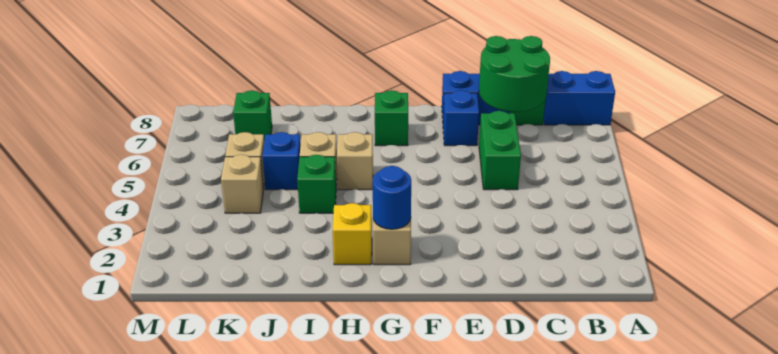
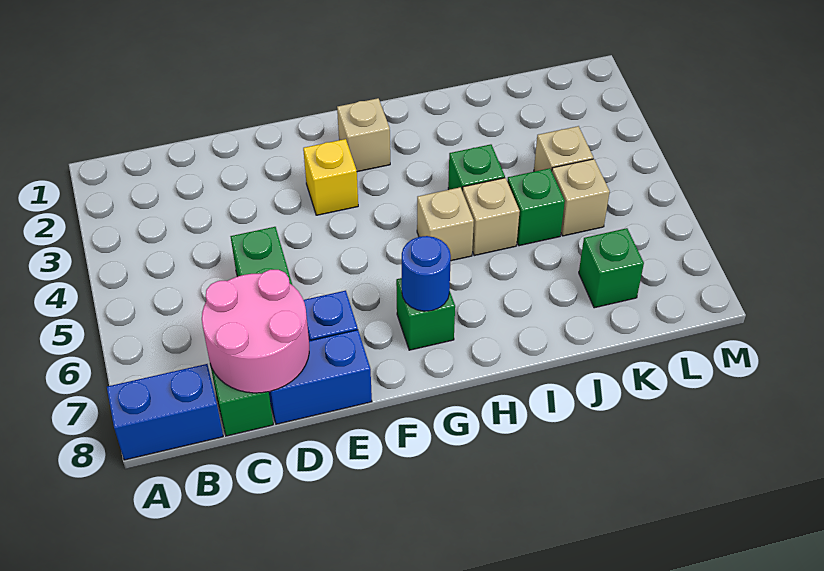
green 2x2 round brick [479,36,550,112] -> pink 2x2 round brick [202,270,309,393]
blue 1x1 round brick [373,166,411,229] -> blue 1x1 round brick moved to [402,236,451,311]
yellow 1x1 brick [333,203,372,265] -> yellow 1x1 brick moved to [303,139,358,215]
blue 1x1 brick [262,132,301,190] -> green 1x1 brick [507,168,565,246]

